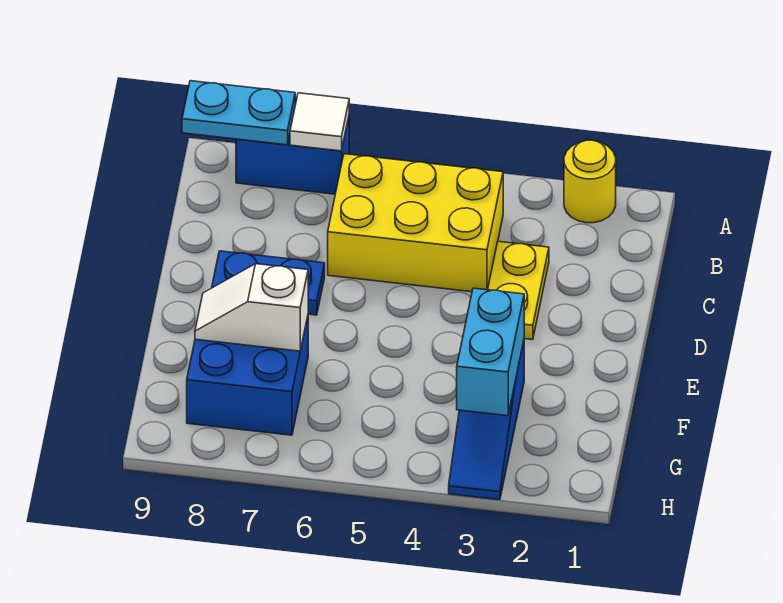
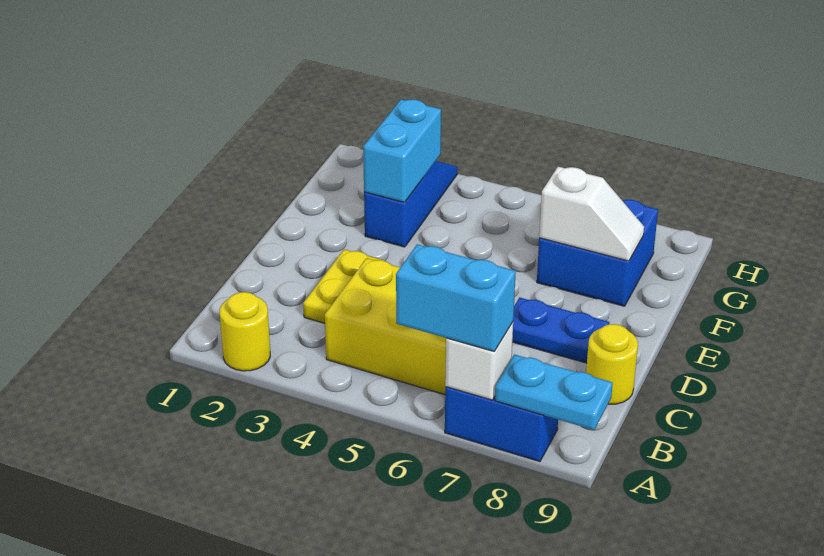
none -> cyan 1x2 brick [396,244,516,351]
white 1x1 tile [290,93,349,151] -> white 1x1 brick [445,322,513,400]
none -> yellow 1x1 round brick [586,324,638,404]

